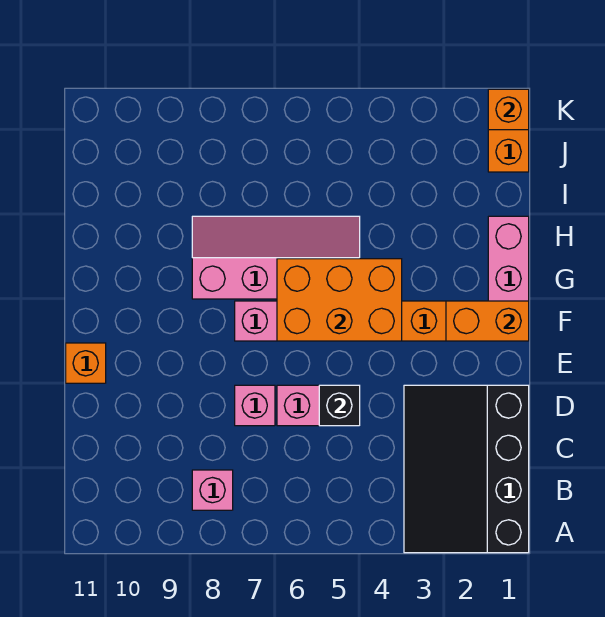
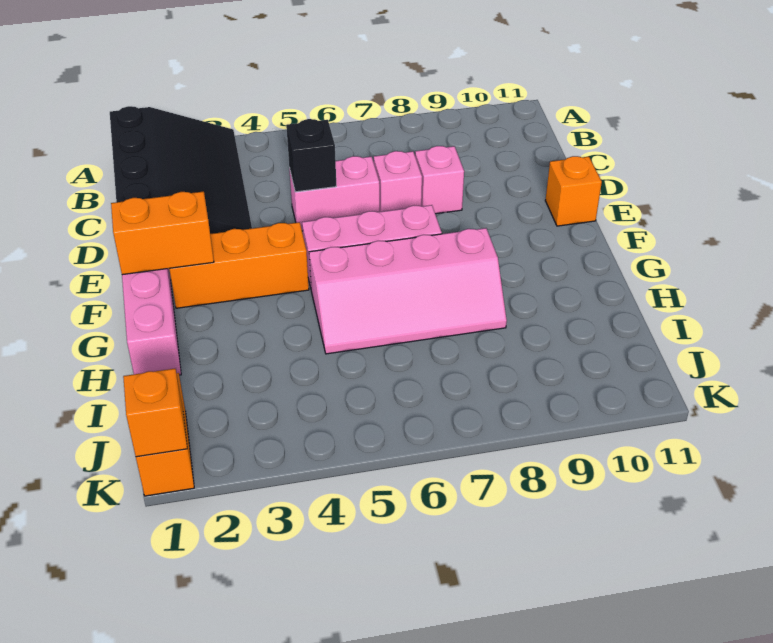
pink 1x1 brick [192,470,233,510] -> pink 1x1 brick moved to [415,146,464,214]
orange 2x3 brick [277,259,402,341] -> none

